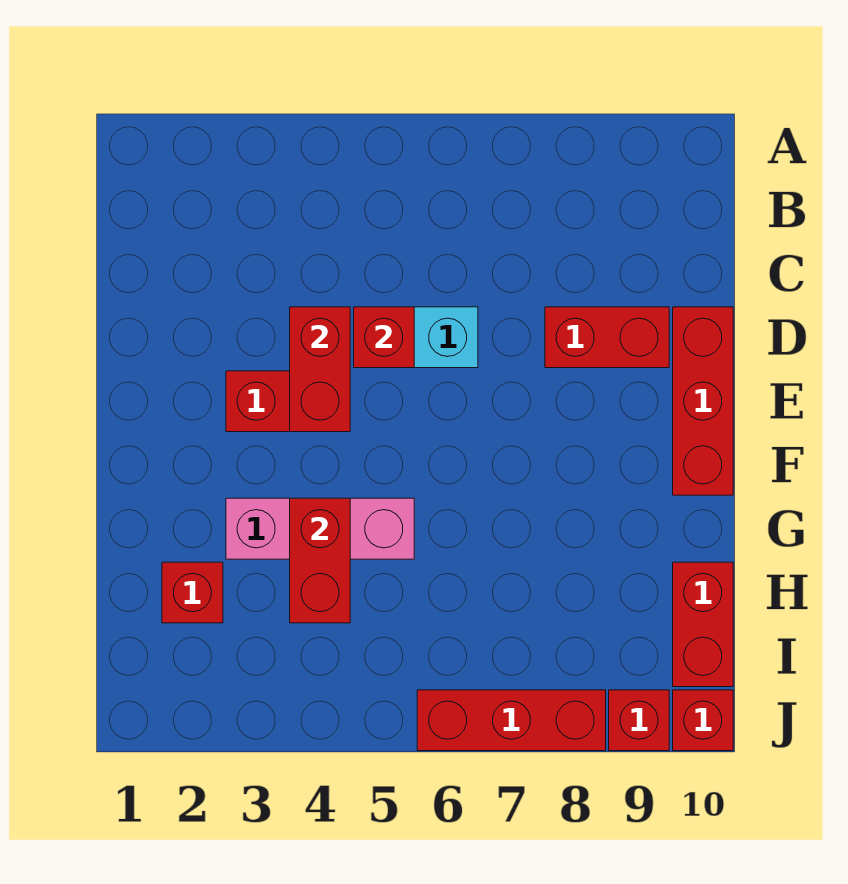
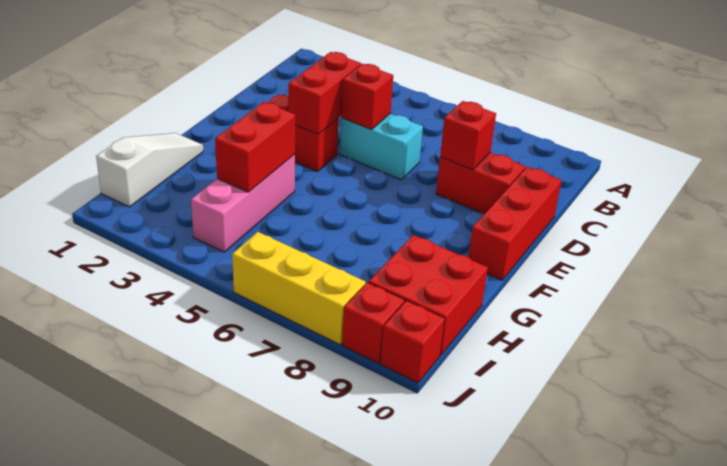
none -> white 1x3 slope [96,133,203,207]
pink 1x3 brick [226,498,414,559] -> pink 1x3 brick turned to [191,154,295,252]
red 1x1 brick [162,562,223,623] -> red 1x1 brick moved to [440,101,496,170]
red 1x2 brick [673,562,733,687] -> red 2x2 brick [369,235,488,355]
red 1x3 brick [417,690,606,751] -> yellow 1x3 brick [232,232,366,345]

